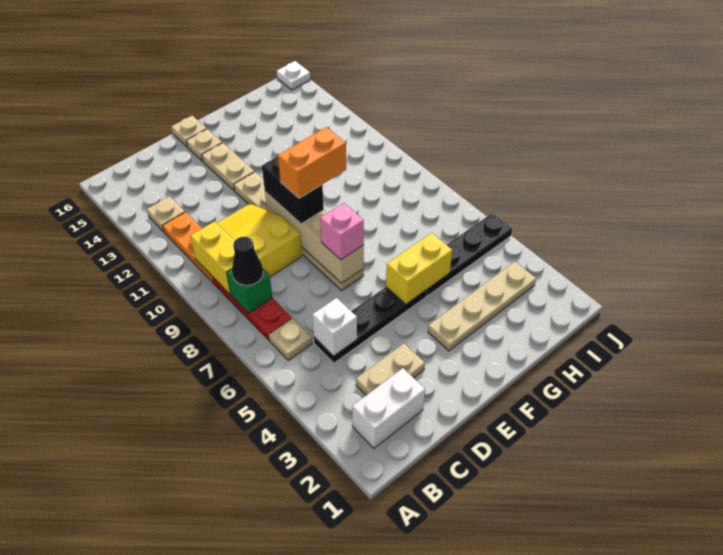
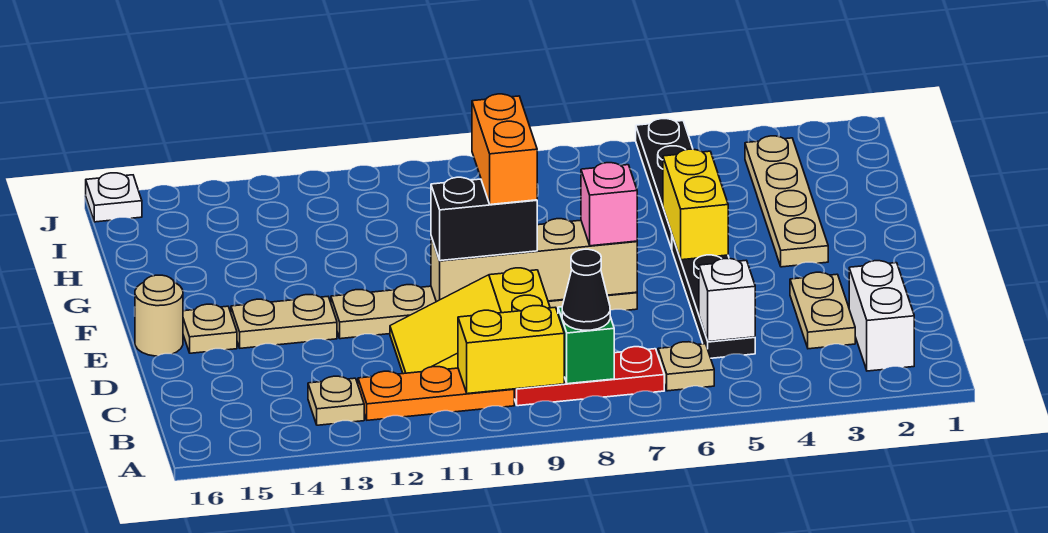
tan 1x1 plate [171,116,207,147] -> tan 1x1 round brick [135,275,183,356]

